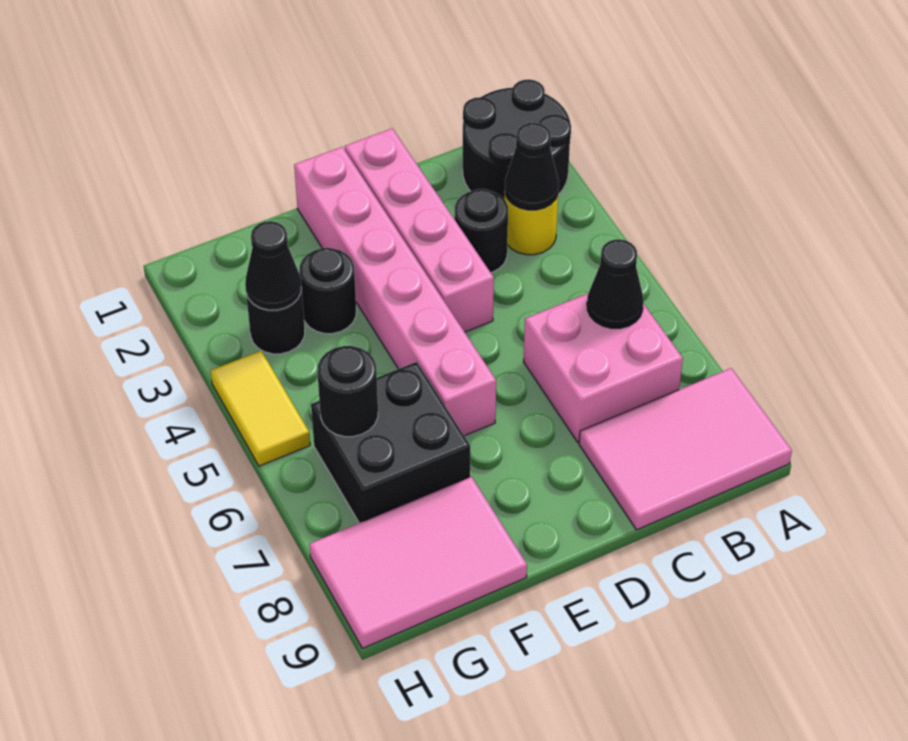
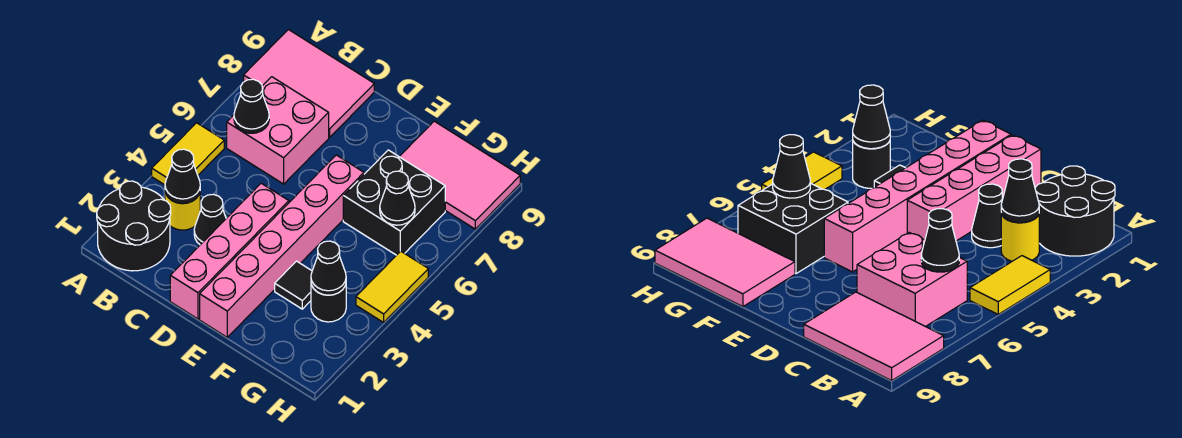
none -> yellow 1x2 tile [152,123,224,185]
black 1x1 round brick [455,189,508,272] -> black 1x1 cone [194,194,226,245]
black 1x1 round brick [299,248,356,334] -> black 1x1 tile [275,261,312,309]
black 1x1 round brick [317,346,378,437] -> black 1x1 cone [380,171,415,225]

